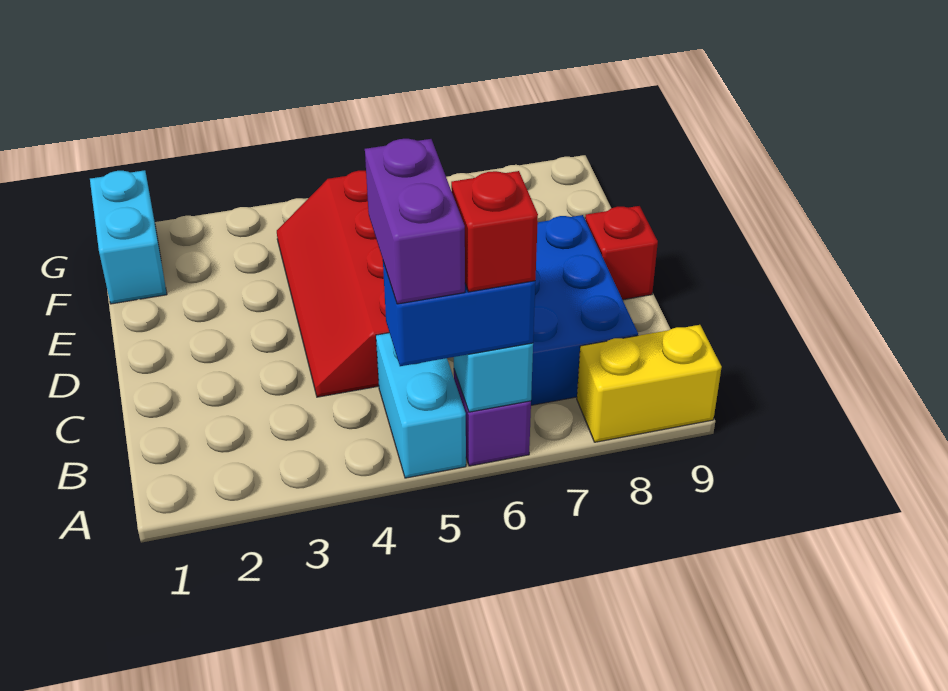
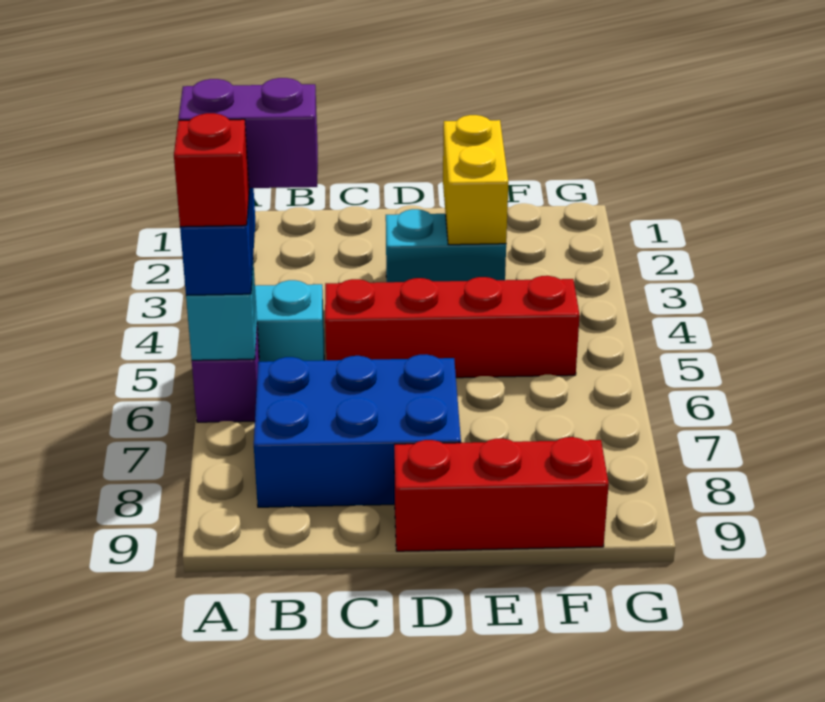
yellow 1x2 brick [577,325,722,442] -> yellow 1x2 brick moved to [443,115,508,245]
red 1x1 brick [585,206,658,300] -> red 1x3 brick [394,437,609,551]
cyan 1x2 brick [90,170,167,304] -> cyan 1x2 brick moved to [386,209,506,282]

